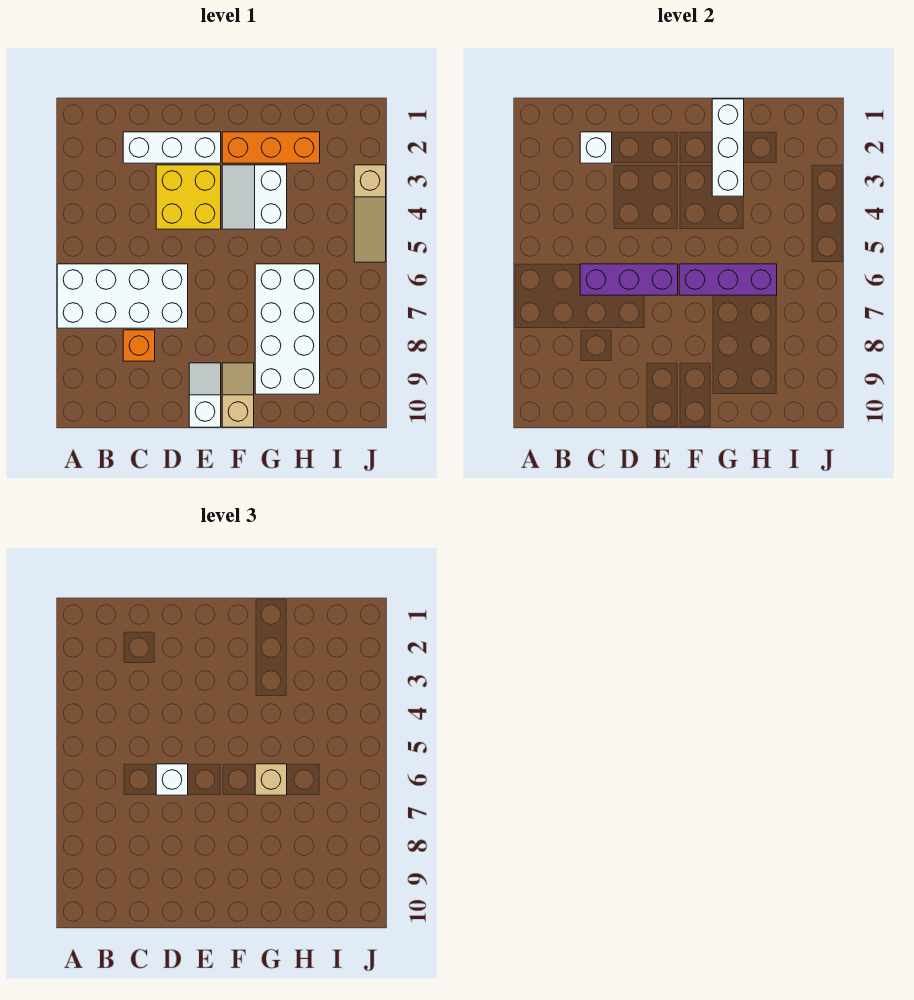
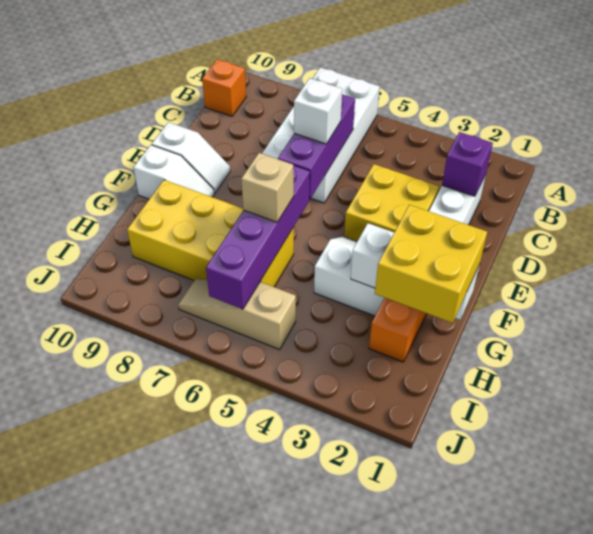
white 1x1 brick [580,132,612,163] -> purple 1x1 brick [442,132,493,196]
orange 1x1 brick [123,330,155,361] -> orange 1x1 brick moved to [202,59,246,116]
purple 1x3 brick [679,264,777,295] -> purple 1x4 brick [206,165,310,309]
tan 1x2 slope [222,363,254,427] -> white 1x2 slope [133,145,214,199]
none -> yellow 2x2 brick [375,205,487,323]
white 2x4 brick [255,264,320,394] -> yellow 2x4 brick [127,180,294,287]
tan 1x3 slope [354,165,386,262] -> tan 1x3 slope moved to [178,278,296,350]

